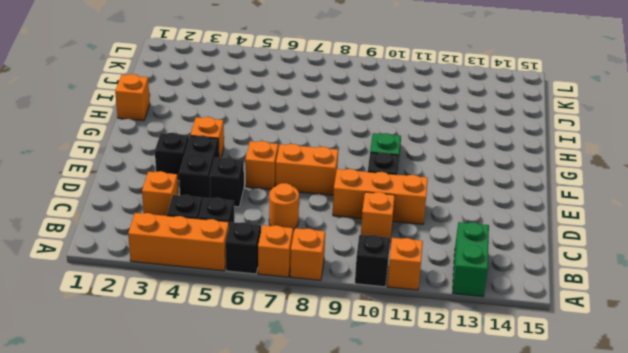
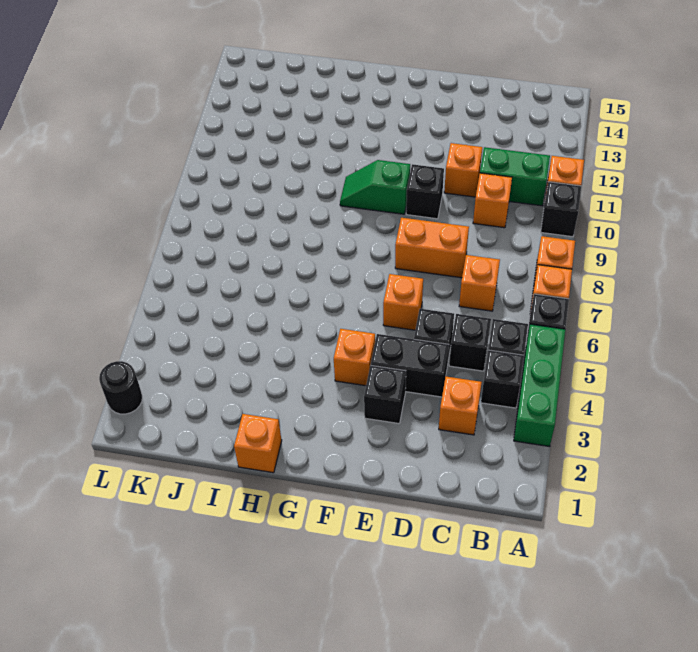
orange 1x3 brick [128,213,229,271] -> green 1x3 brick [514,324,565,446]
green 1x2 brick [453,222,489,297] -> green 1x2 brick moved to [480,147,550,206]
none -> black 1x1 brick [449,314,491,371]
orange 1x1 round brick [269,183,299,230] -> orange 1x1 brick [459,255,500,311]
orange 1x3 brick [333,169,428,224] -> orange 1x1 brick [444,143,482,197]
orange 1x2 brick [276,144,338,195] -> orange 1x2 brick turned to [395,218,469,278]
none -> black 1x1 round brick [99,361,142,414]

